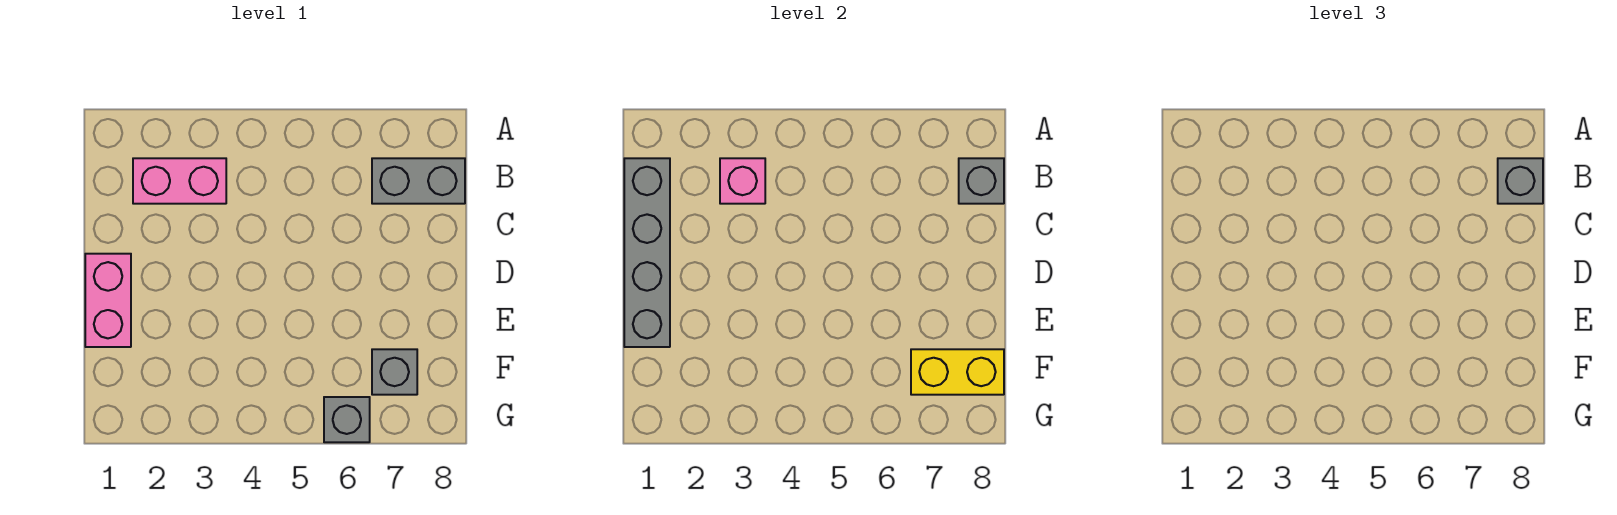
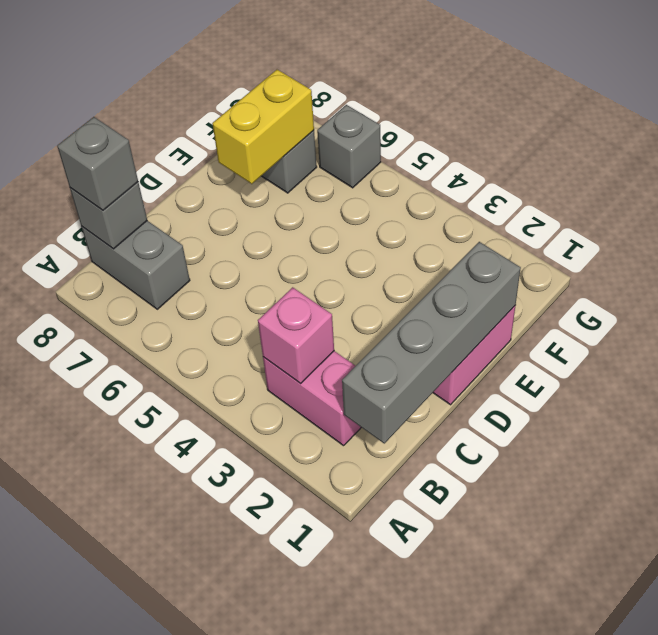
yellow 1x2 brick [911,349,1004,395] -> yellow 1x2 brick turned to [212,70,314,184]

